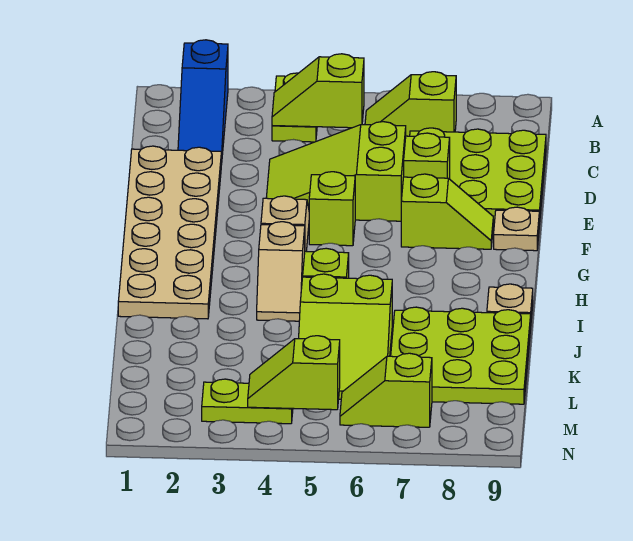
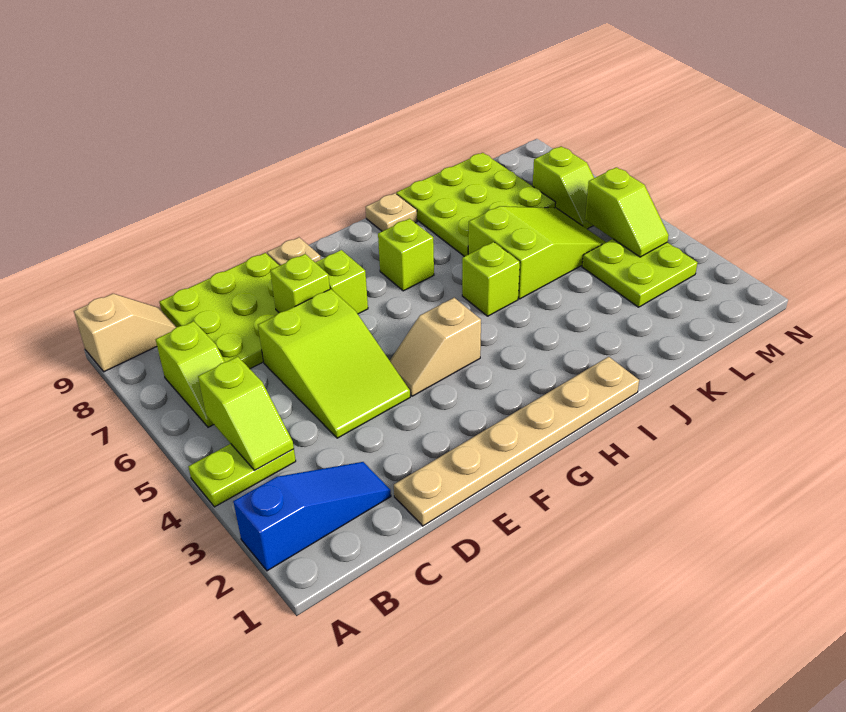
tan 2x6 plate [118,146,221,319] -> tan 1x6 plate [394,357,639,526]
lime 1x1 brick [309,172,355,246] -> lime 1x1 brick moved to [378,219,434,291]
tan 1x2 slope [257,222,305,321] -> tan 1x2 slope moved to [74,294,176,372]
lime 1x2 plate [202,379,293,424] -> lime 2x2 plate [582,239,697,307]

